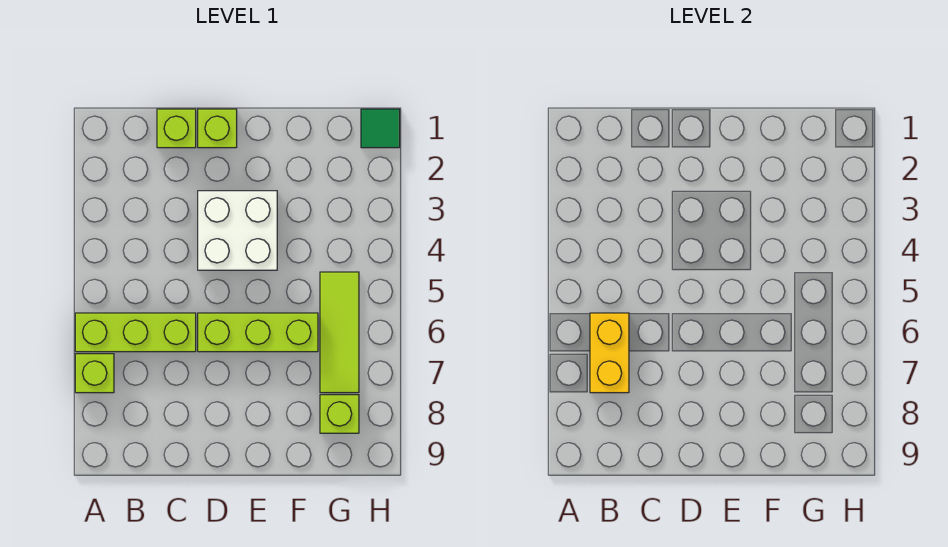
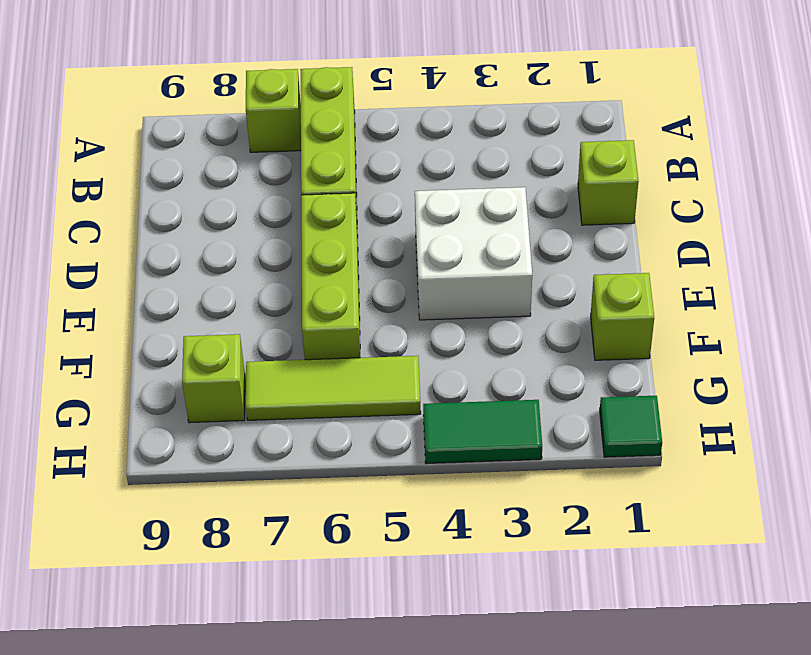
yellow 1x2 brick [590,313,629,393] -> none
lime 1x1 brick [198,109,237,148] -> lime 1x1 brick moved to [591,273,654,360]
none -> green 1x2 tile [423,400,542,464]

